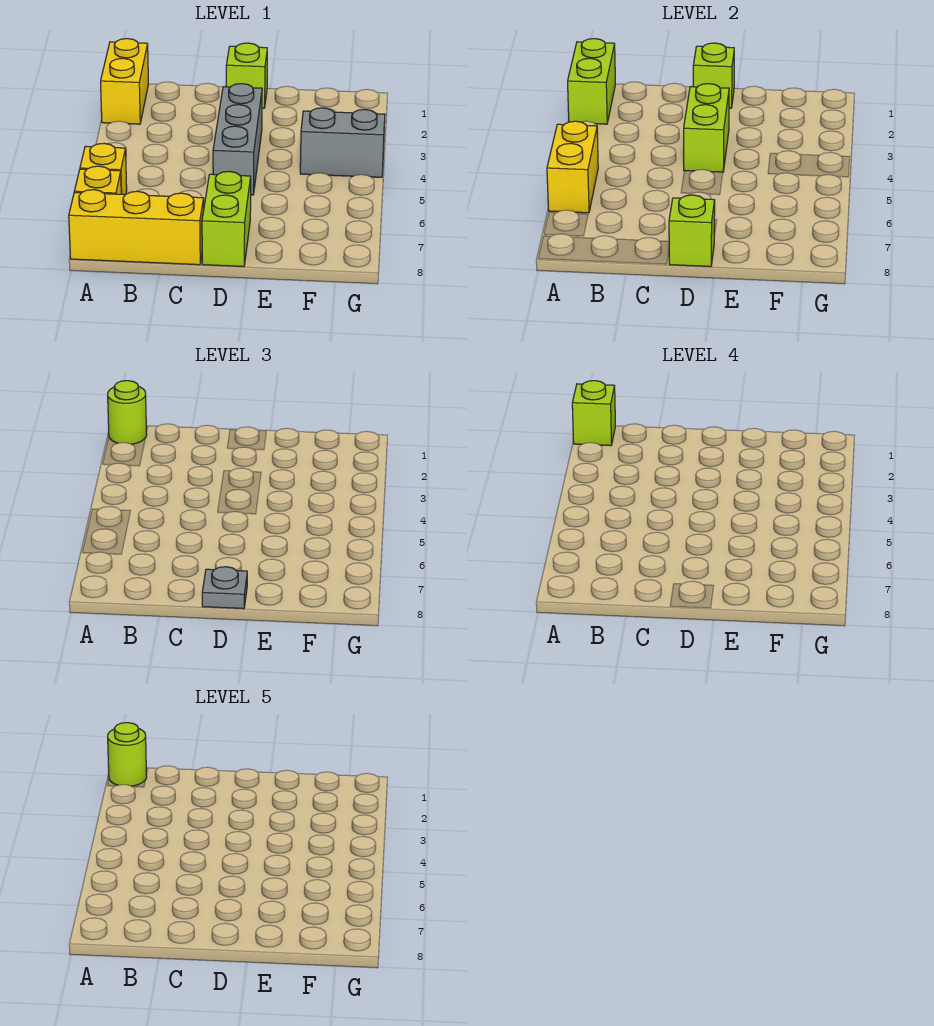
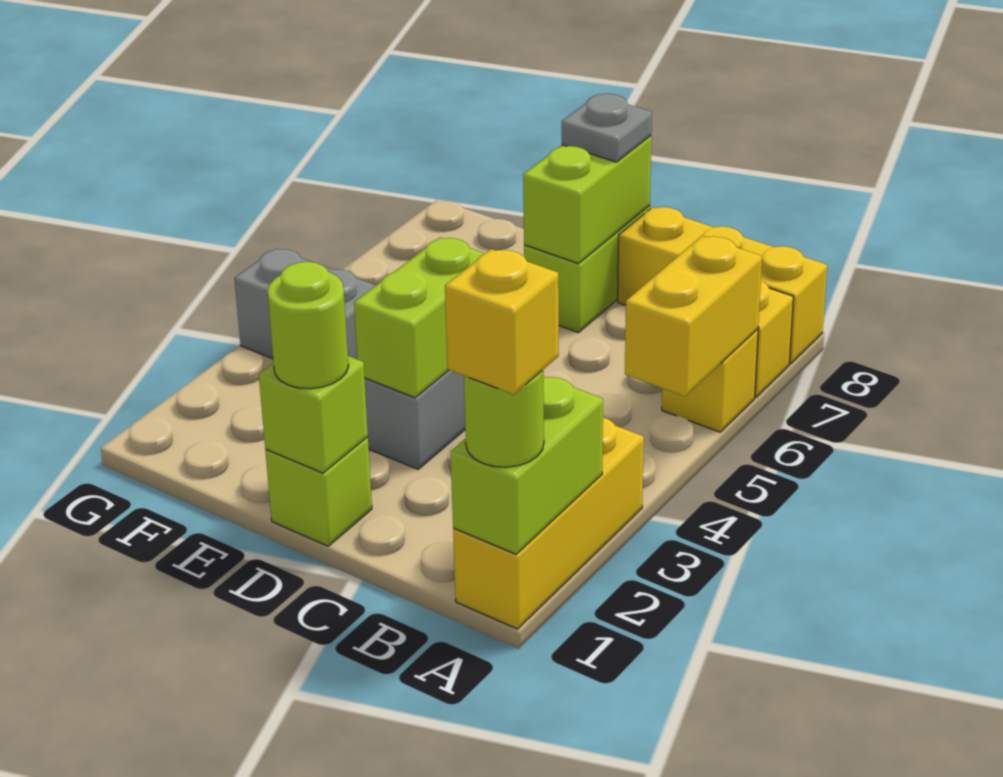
yellow 1x2 brick [101,39,148,124] -> yellow 1x3 brick [453,417,644,629]
lime 1x1 brick [572,381,615,446] -> yellow 1x1 brick [445,249,559,395]
lime 1x1 round brick [108,723,147,786] -> lime 1x1 round brick moved to [267,262,348,389]
lime 1x1 brick [669,195,715,267] -> lime 1x2 brick [523,136,651,264]

